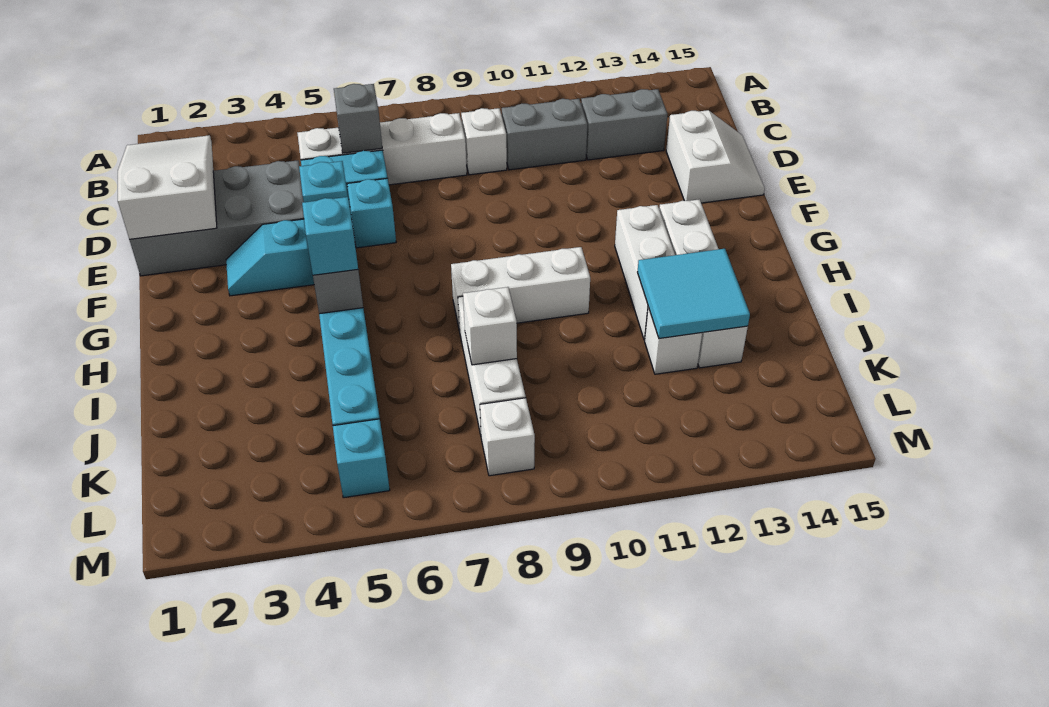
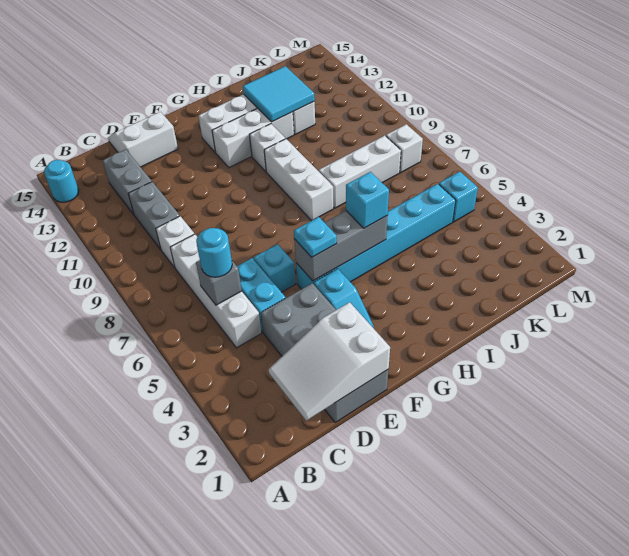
none -> cyan 1x1 round brick [44,160,79,202]
none -> cyan 1x1 round brick [196,228,232,277]
white 1x1 brick [463,287,517,365] -> white 1x1 brick moved to [249,124,285,172]

